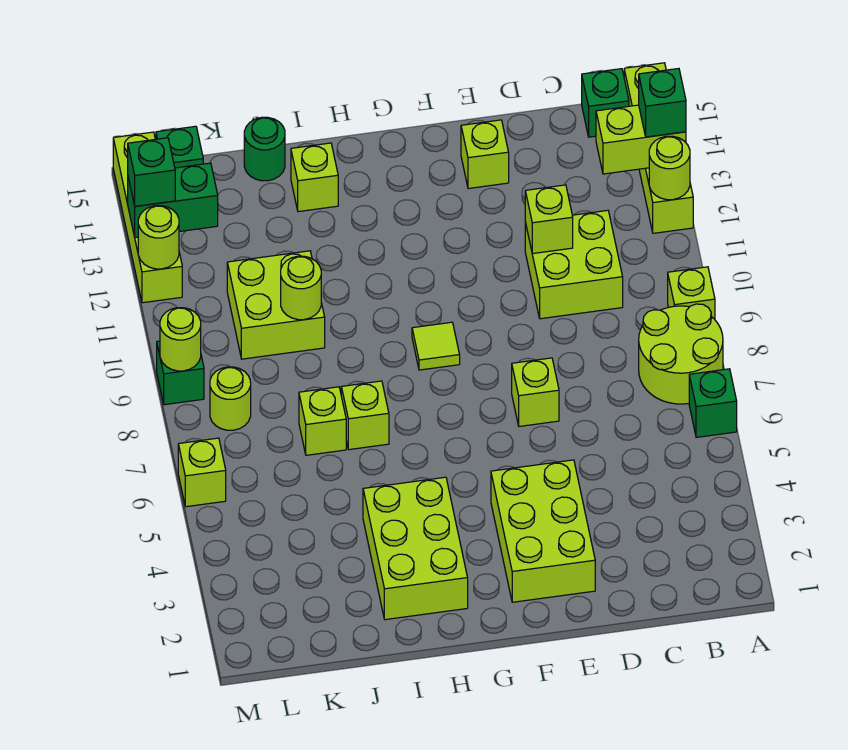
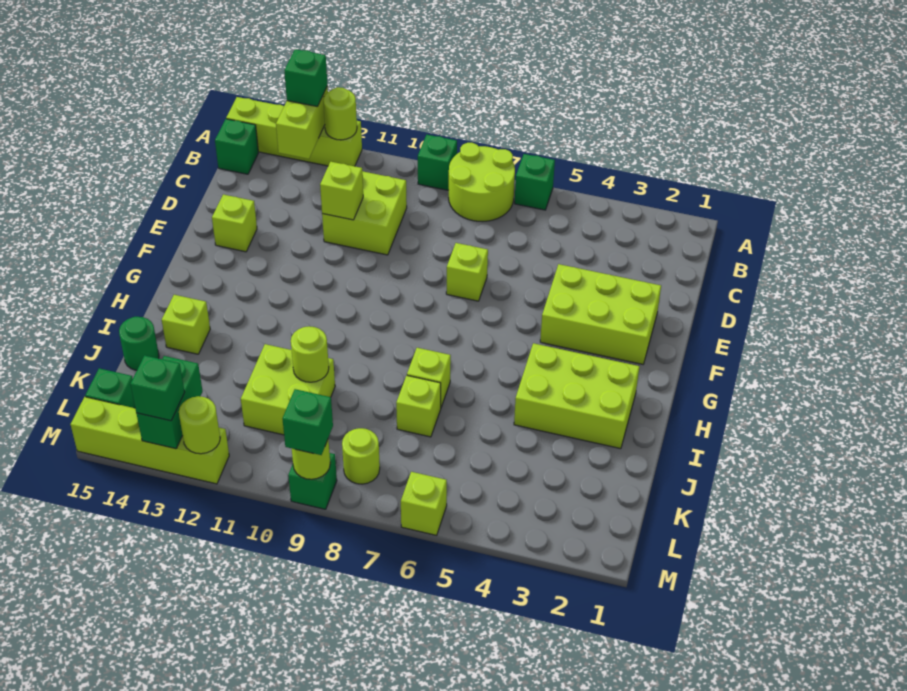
lime 1x1 brick [668,267,715,319] -> green 1x1 brick [418,135,457,190]
lime 1x1 tile [412,322,460,370] -> none
none -> green 1x1 brick [283,389,333,455]

